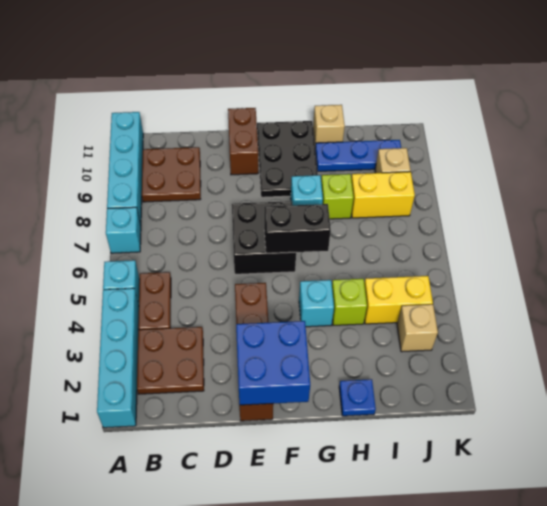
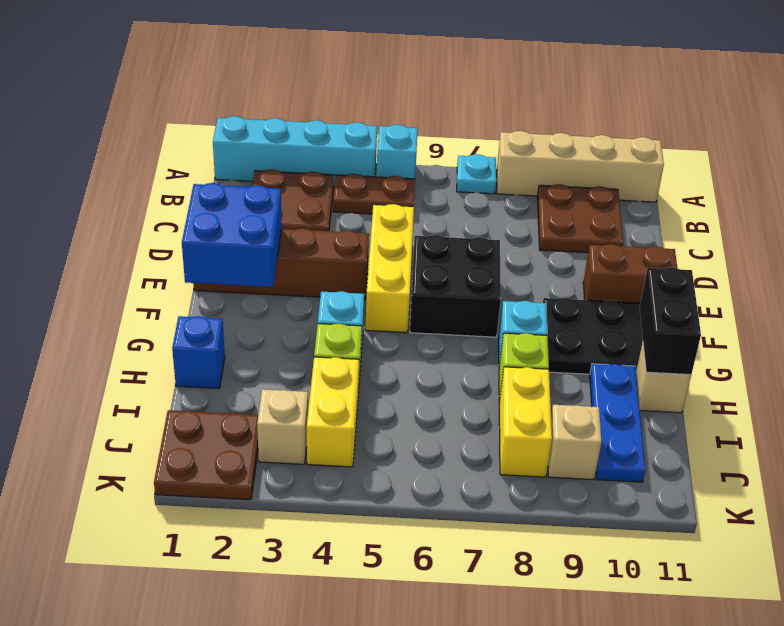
cyan 1x1 brick [106,207,141,253] -> cyan 1x1 plate [457,154,496,194]
cyan 1x4 brick [107,112,143,225] -> tan 1x4 brick [497,131,664,202]
none -> yellow 1x3 brick [365,204,414,333]
black 1x2 brick [264,204,331,253] -> black 1x2 brick moved to [640,267,701,375]
blue 1x1 plate [339,379,376,416] -> blue 1x1 brick [172,316,225,388]
none -> brown 2x2 plate [154,410,258,500]

